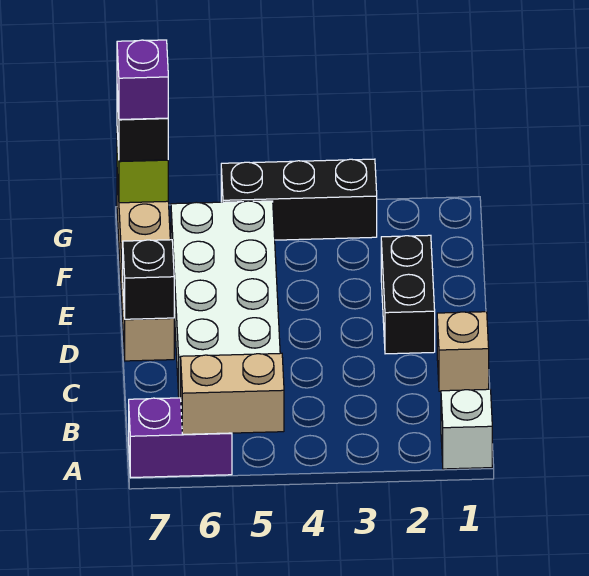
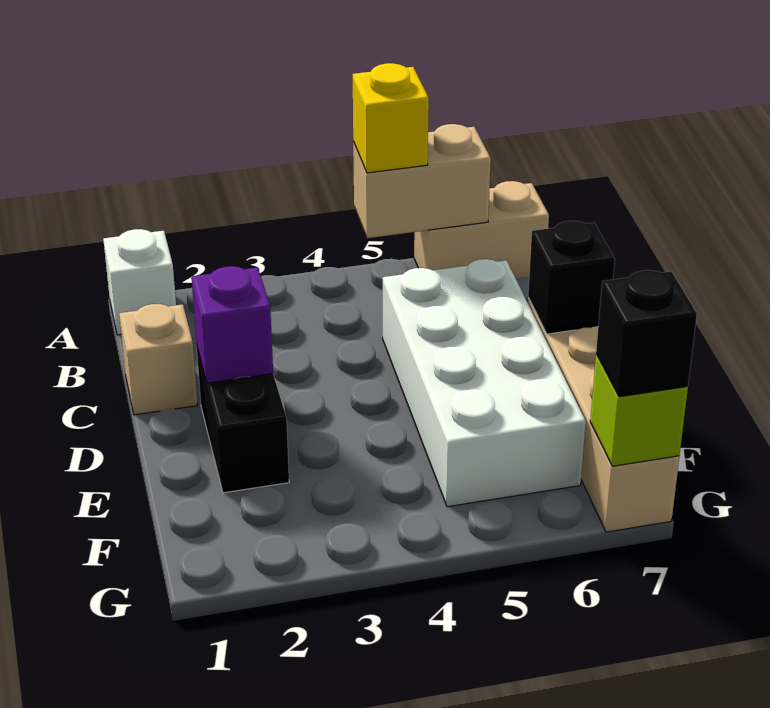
none -> yellow 1x1 brick [353,63,429,173]
purple 1x2 brick [129,398,232,477] -> tan 1x2 brick [414,181,549,279]
black 1x3 brick [221,159,377,240] -> none
purple 1x1 brick [117,40,168,119] -> purple 1x1 brick moved to [192,266,273,383]

